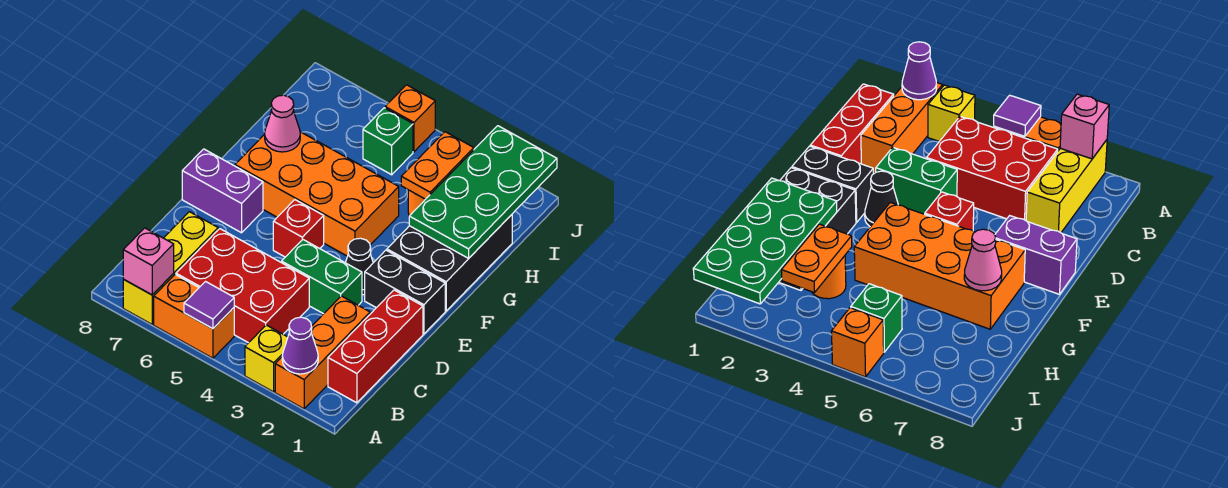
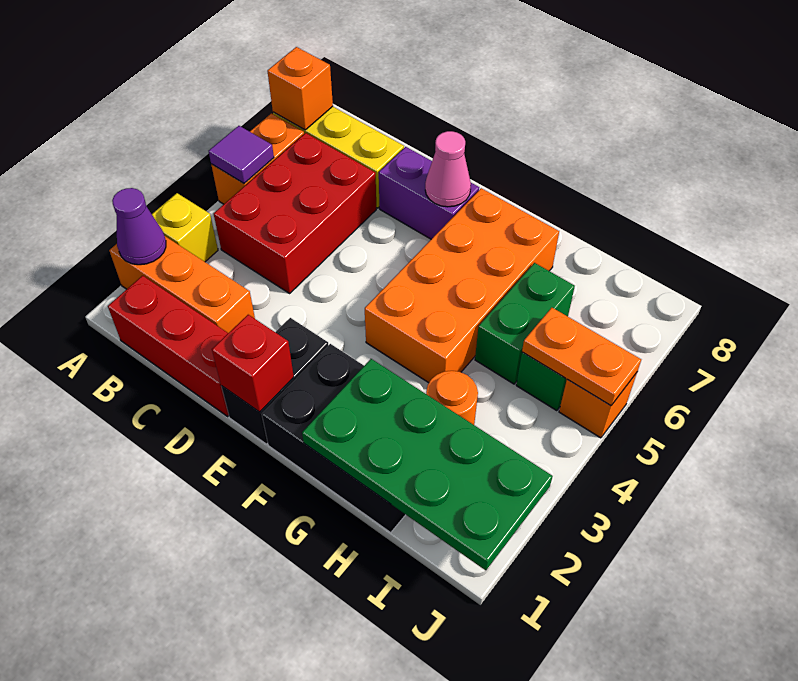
pink 1x1 brick [123,228,174,295] -> orange 1x1 brick [267,47,333,130]
green 1x2 brick [282,240,362,314] -> green 1x2 brick moved to [475,263,575,384]
black 1x1 cone [345,238,373,295] -> none
red 1x1 brick [273,200,324,257] -> red 1x1 brick moved to [212,315,294,412]
purple 1x2 brick [182,149,263,233] -> purple 1x2 brick turned to [379,147,479,239]
pink 1x1 cone [265,95,300,152] -> pink 1x1 cone moved to [425,131,471,207]
orange 1x2 plate [401,132,474,199] -> orange 1x2 plate moved to [522,308,641,406]

